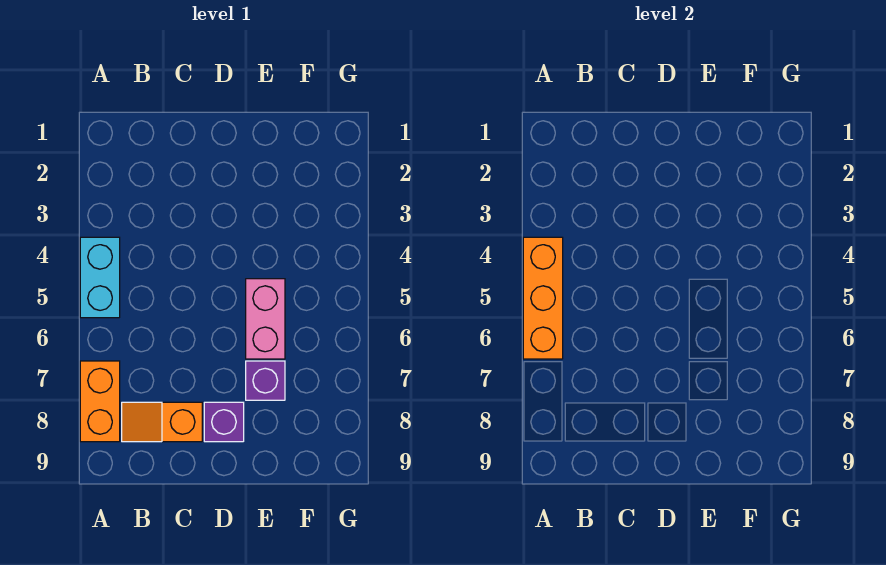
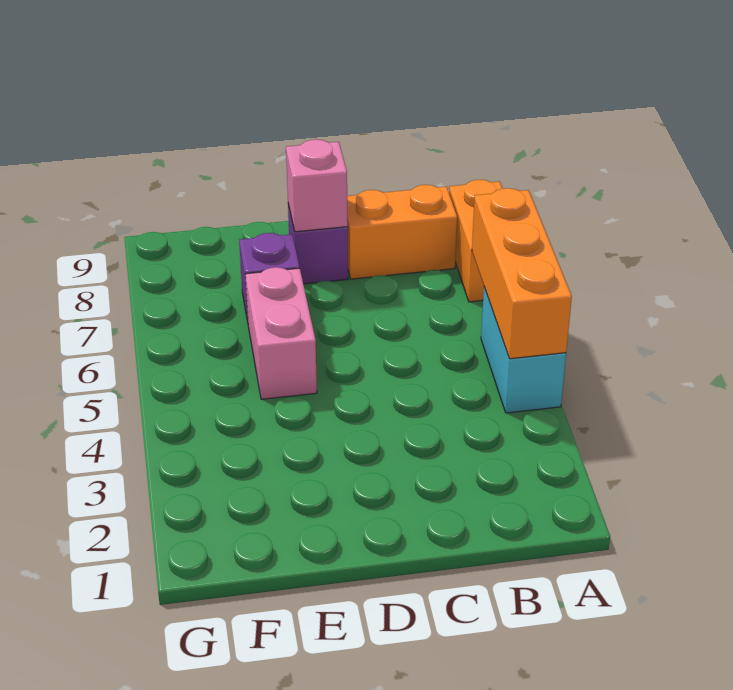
orange 1x2 slope [122,402,202,442] -> orange 1x2 brick [347,185,457,279]
none -> pink 1x1 brick [286,139,348,232]

